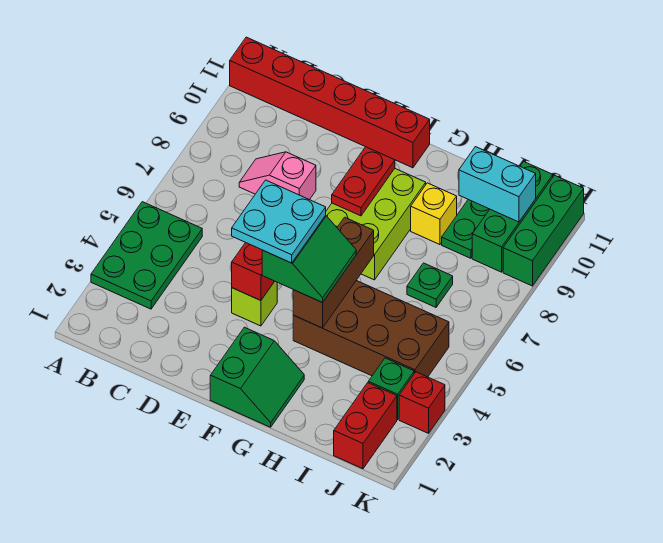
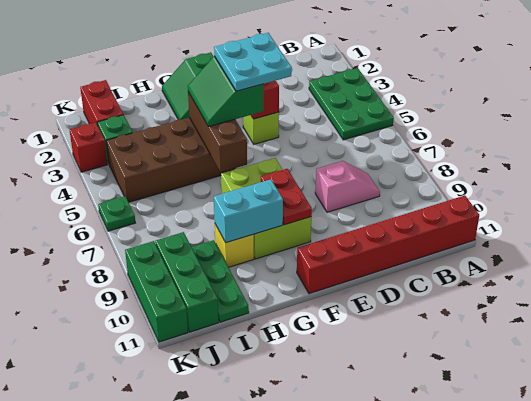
green 1x1 plate [407,263,453,307] -> green 1x1 plate moved to [98,196,135,231]
cyan 1x2 brick [459,147,536,222] -> cyan 1x2 brick moved to [214,180,283,243]

